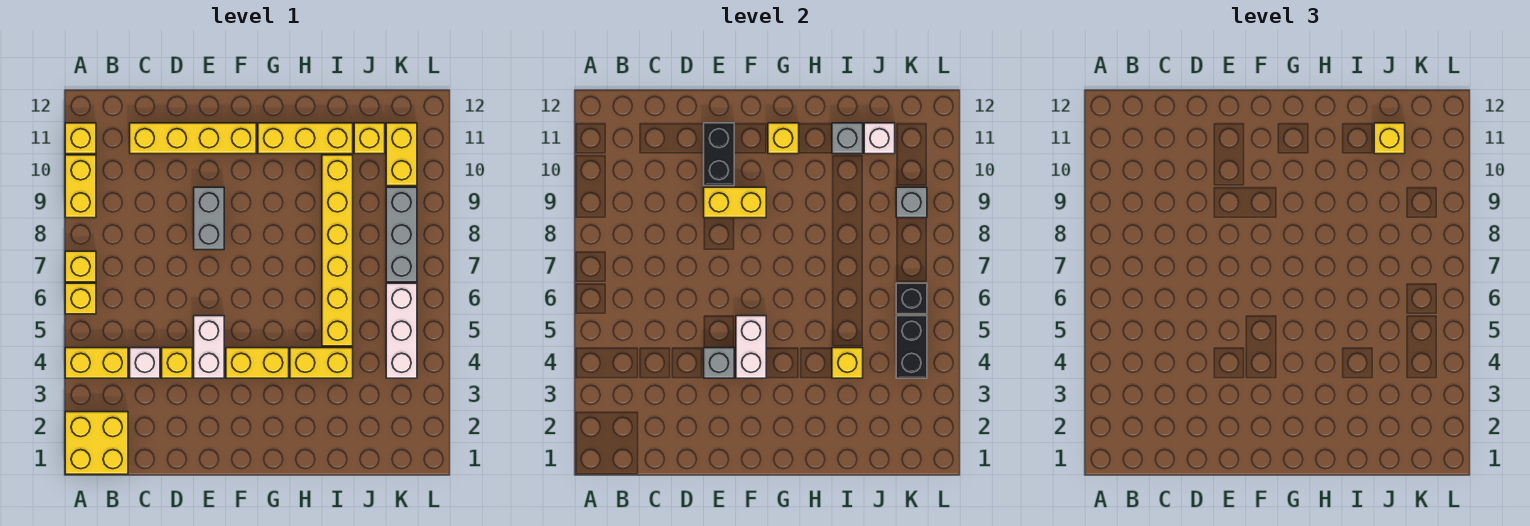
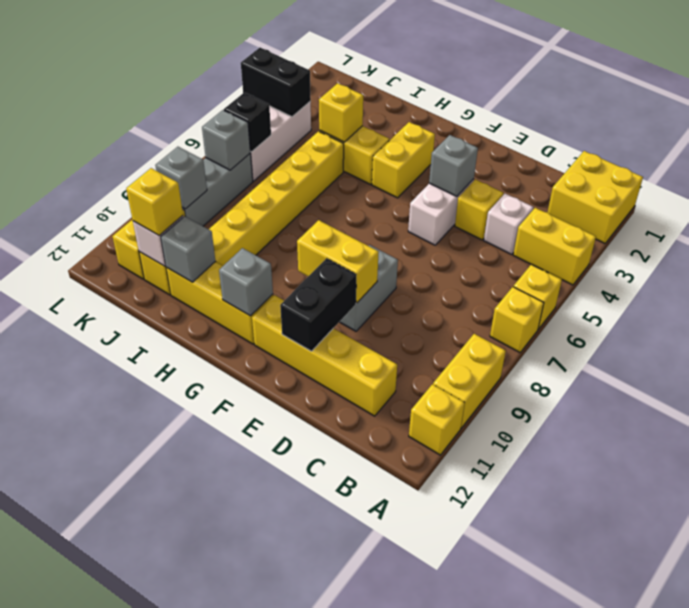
yellow 1x2 brick [226,348,289,378] -> yellow 1x2 brick turned to [372,122,435,198]
white 1x2 brick [736,316,766,378] -> none
yellow 1x1 brick [768,123,799,154] -> grey 1x1 brick [219,248,273,316]
black 1x2 brick [896,316,927,378] -> black 1x2 brick turned to [241,48,311,117]
none -> grey 1x1 brick [202,110,250,170]

